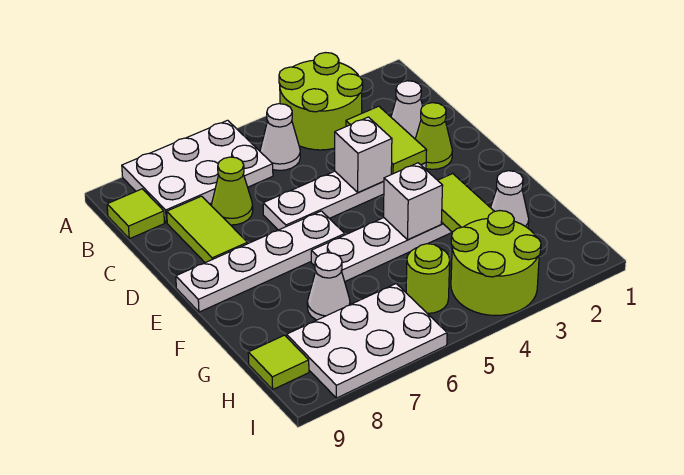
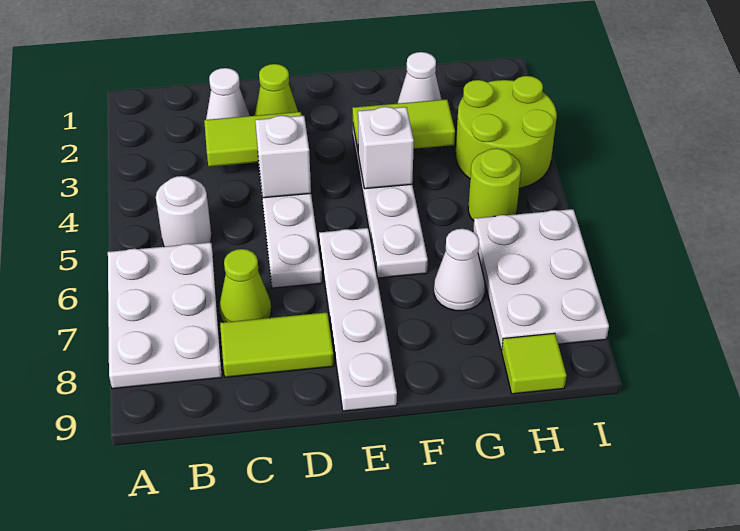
lime 2x2 round brick [279,53,363,150] -> none
white 1x1 cone [260,104,300,170] -> white 1x1 round brick [156,176,212,247]
lime 1x1 tile [107,189,164,239] -> none

